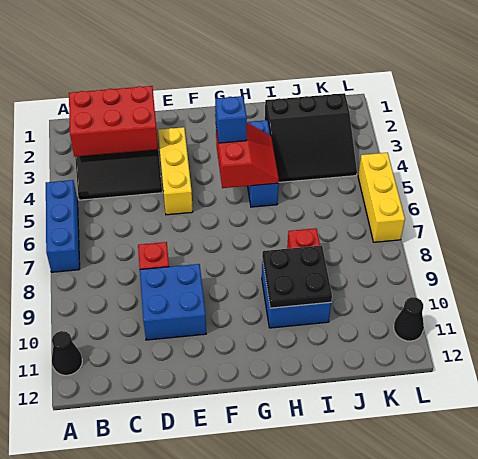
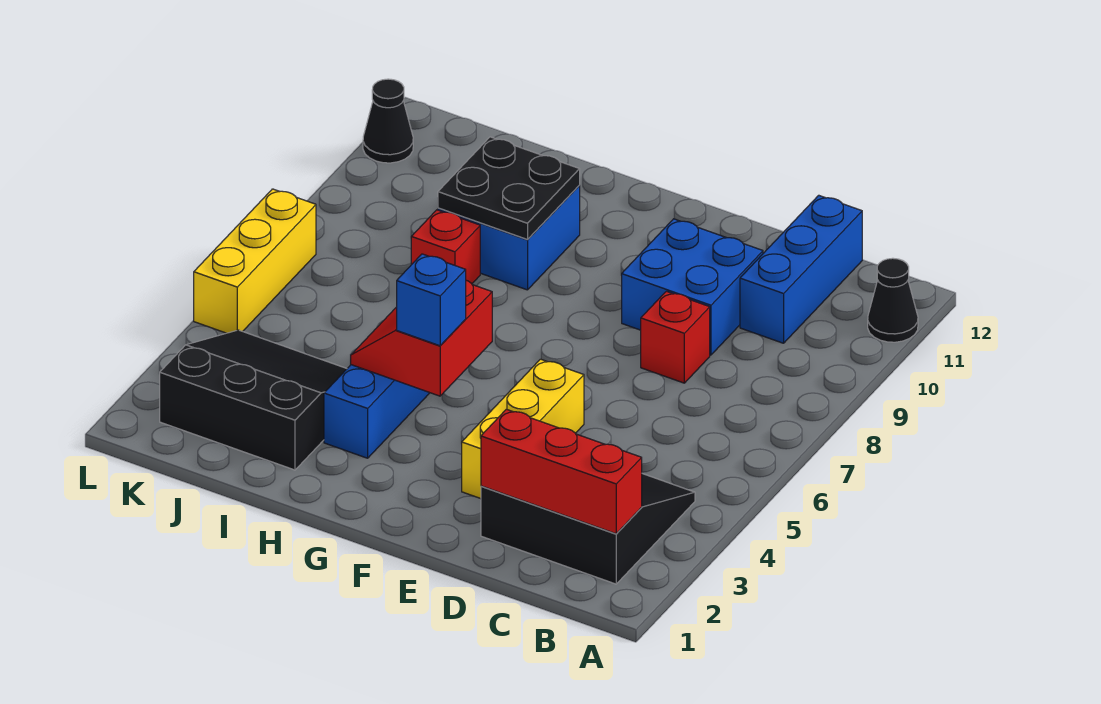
blue 1x3 brick [46,180,80,272] -> blue 1x3 brick moved to [740,195,862,343]
red 2x3 brick [69,86,158,157] -> red 1x3 brick [481,409,642,534]

